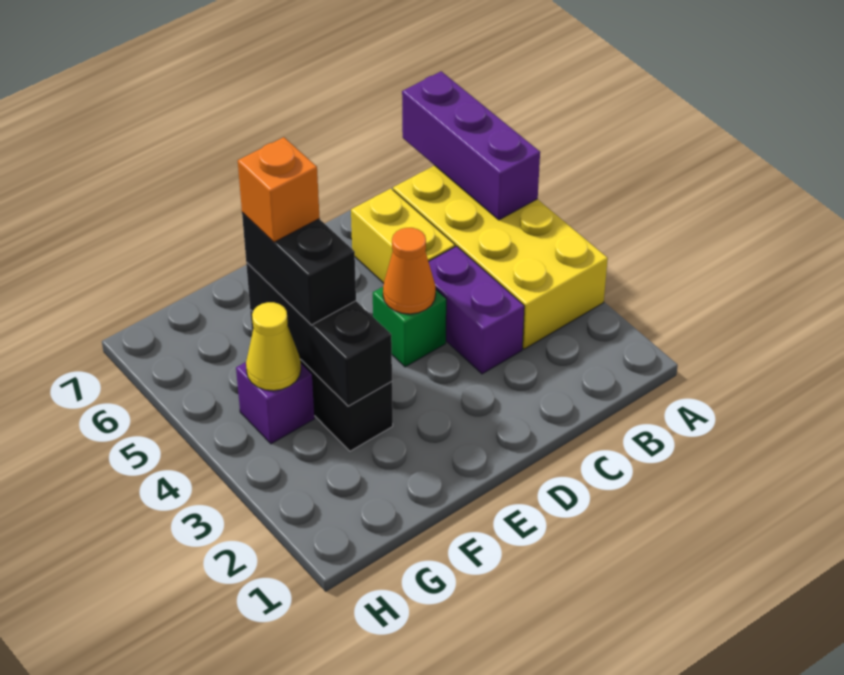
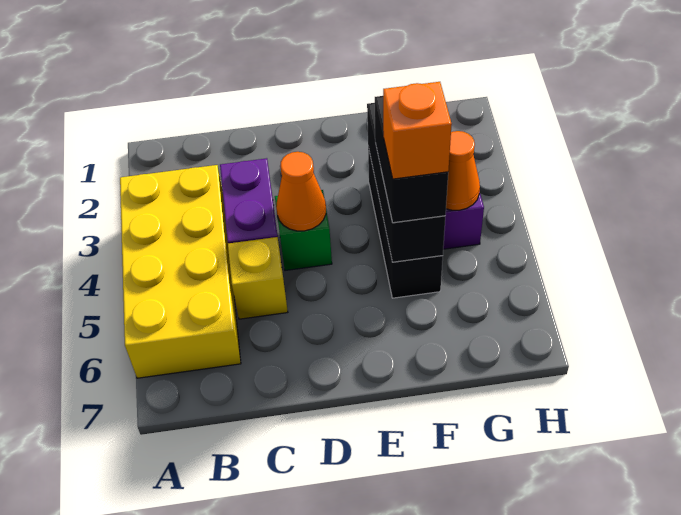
purple 1x3 brick [402,71,540,220] -> none
yellow 1x2 brick [351,189,455,283] -> yellow 1x1 brick [228,237,288,319]
yellow 1x1 cone [246,302,301,391] -> orange 1x1 cone [446,131,480,210]

